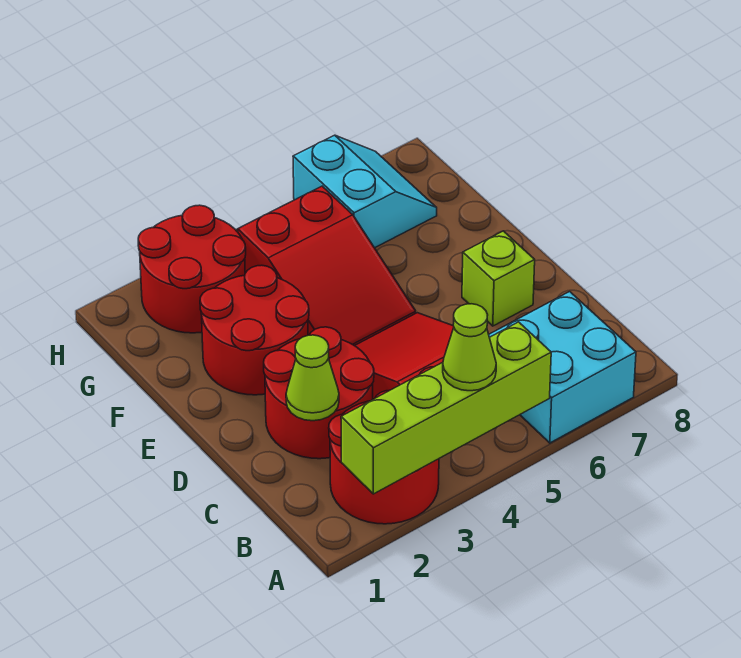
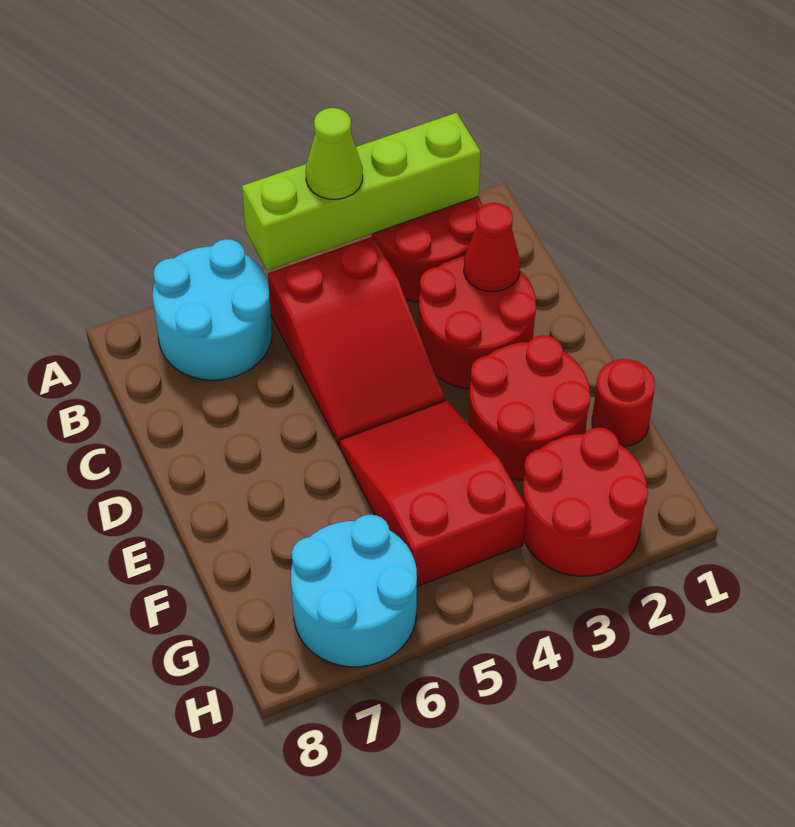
cyan 2x2 brick [489,292,636,443] -> cyan 2x2 round brick [153,239,272,380]
lime 1x1 cone [286,335,339,421] -> red 1x1 cone [464,203,520,292]
lime 1x1 brick [462,231,535,326] -> none
none -> red 1x1 round brick [592,359,655,447]
cyan 2x2 slope [293,135,437,248] -> cyan 2x2 round brick [291,515,417,667]

